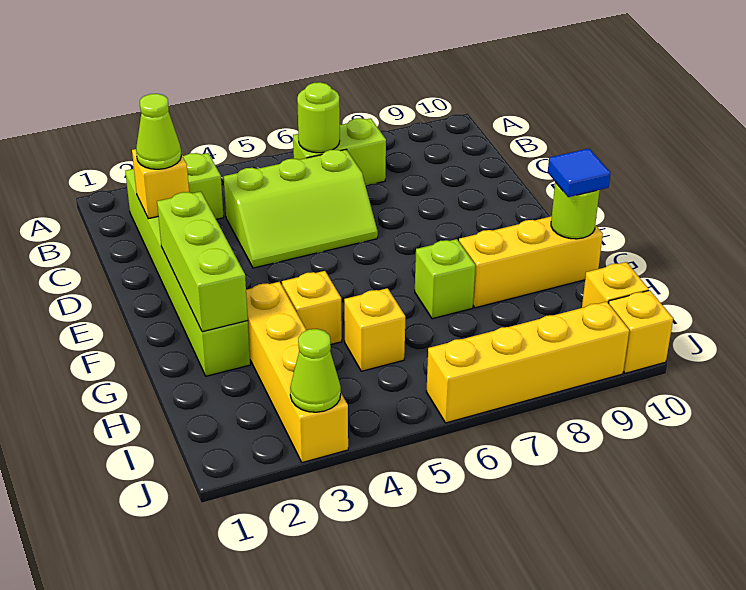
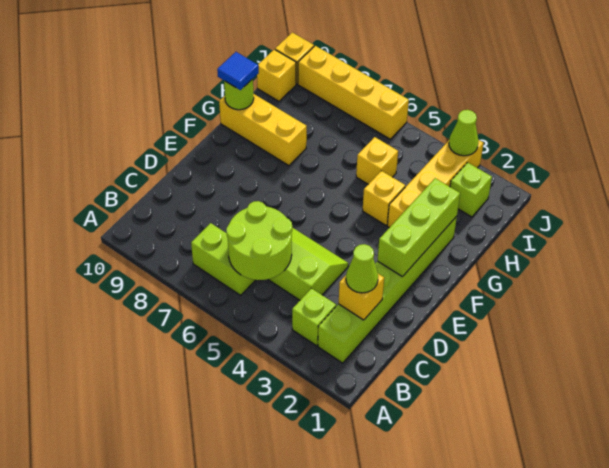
lime 1x1 round brick [297,82,340,153] -> lime 2x2 round brick [226,201,292,280]
lime 1x1 brick [415,239,476,319] -> lime 1x1 brick moved to [450,162,492,217]

